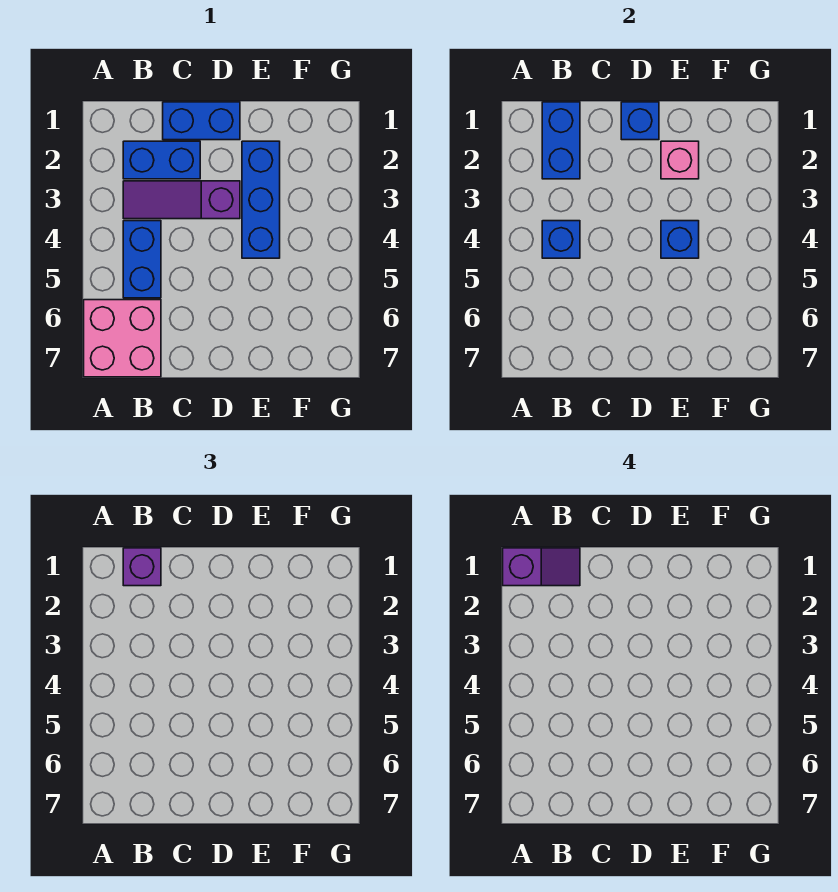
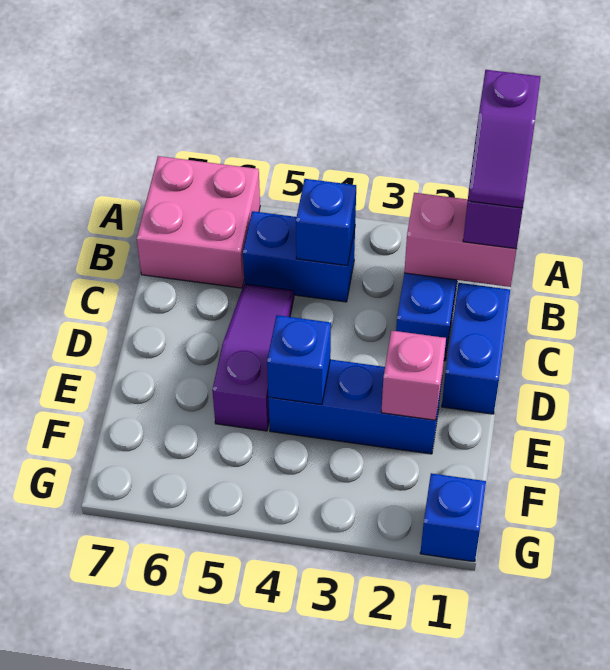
blue 1x2 brick [542,102,580,179] -> pink 1x2 brick [404,193,517,287]
purple 1x3 slope [123,181,240,219] -> purple 1x3 slope moved to [212,284,294,431]
blue 1x1 brick [621,102,659,140] -> blue 1x1 brick moved to [420,473,486,562]

